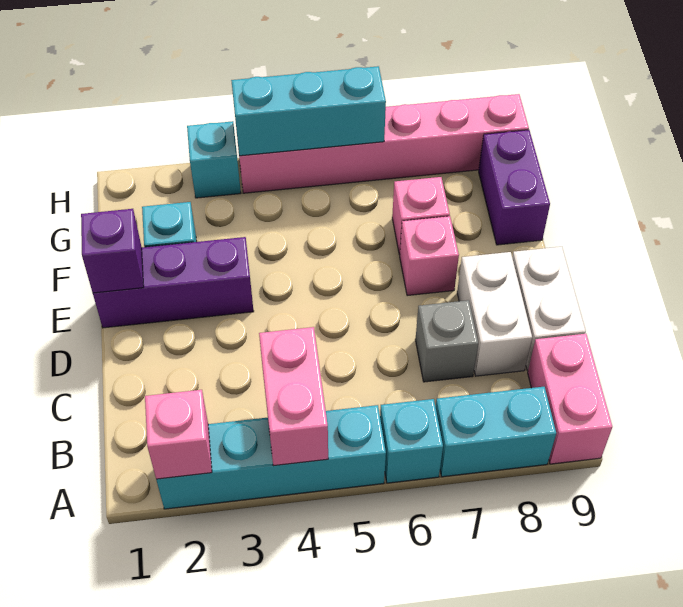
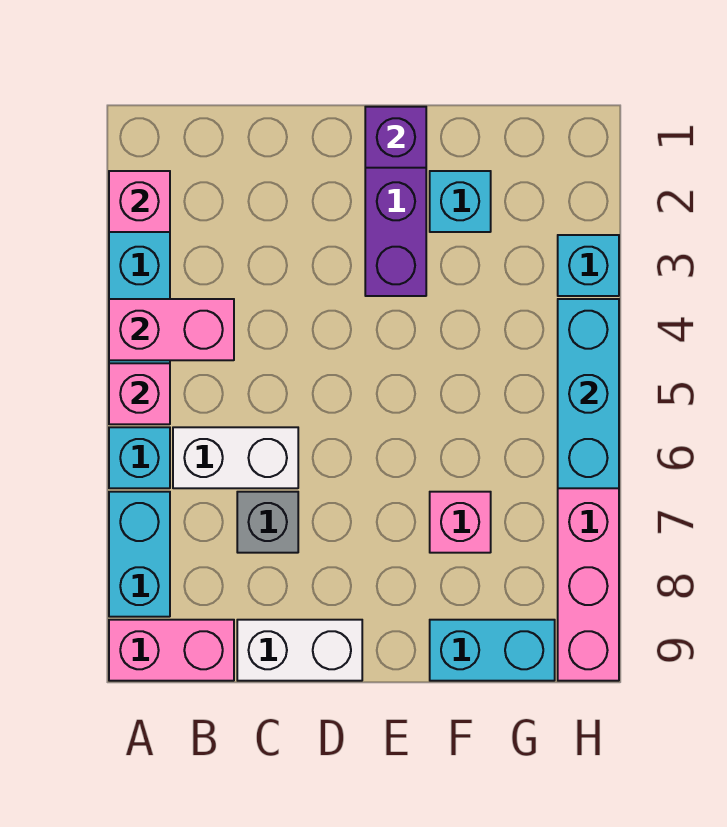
white 1x2 brick [457,252,532,376] -> white 1x2 brick moved to [173,427,298,488]
pink 1x1 brick [400,216,459,296] -> pink 1x1 brick moved to [109,363,170,424]
purple 1x2 brick [479,130,550,245] -> cyan 1x2 brick [430,620,555,681]

